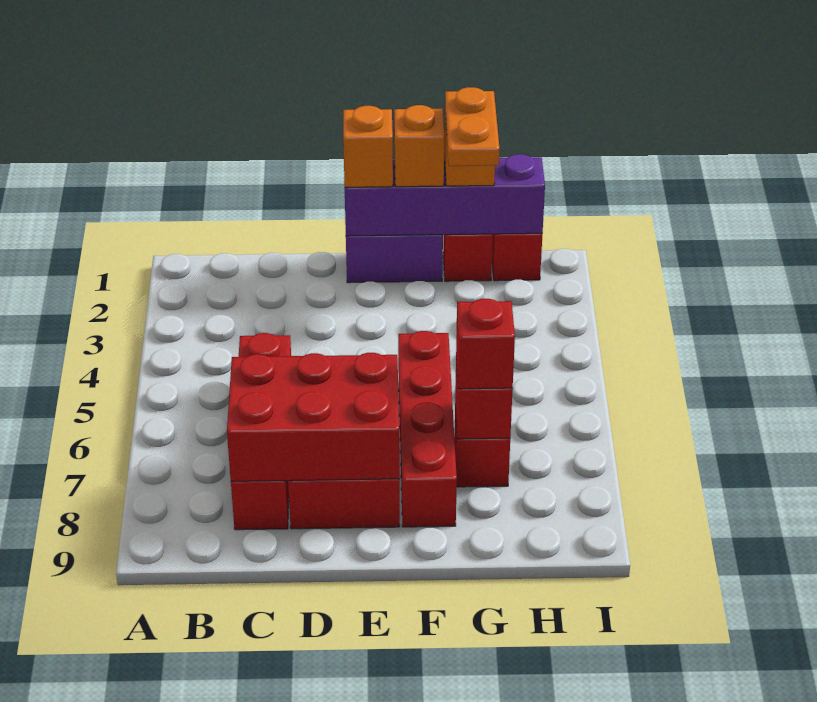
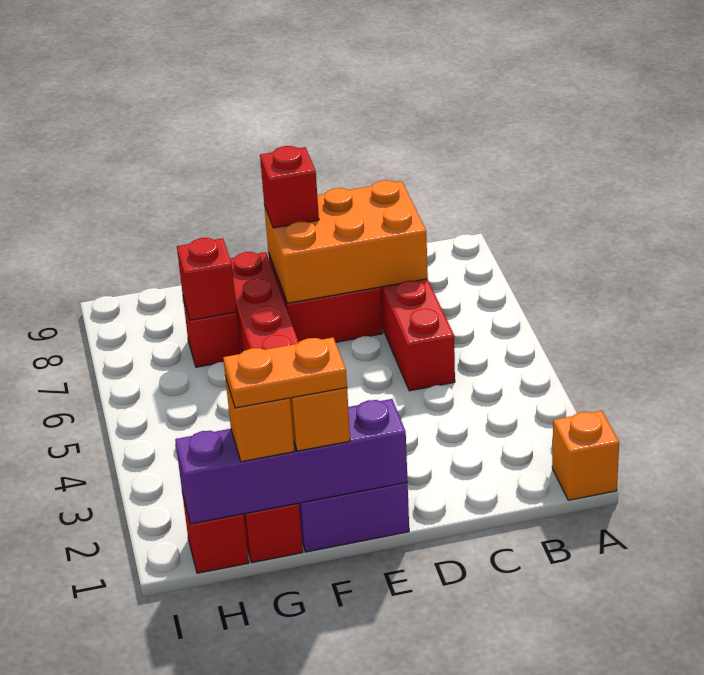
red 2x3 brick [227,353,400,481] -> orange 2x3 brick [264,180,428,303]
orange 1x1 brick [343,106,393,187] -> orange 1x1 brick moved to [552,411,619,500]
orange 1x2 plate [445,87,499,166] -> orange 1x2 plate turned to [223,338,347,408]
red 1x1 brick [456,299,515,389] -> red 1x1 brick moved to [260,146,319,228]

